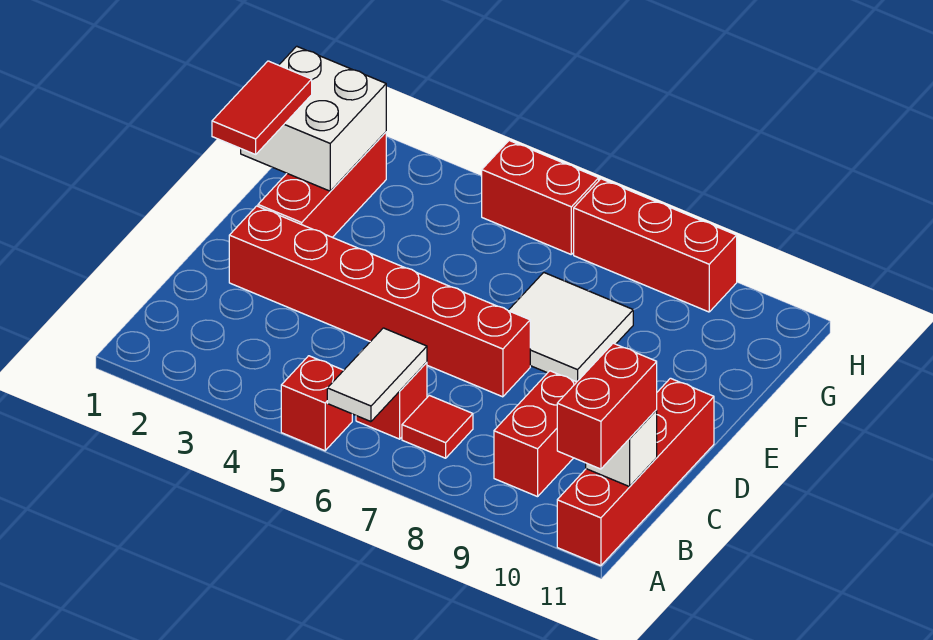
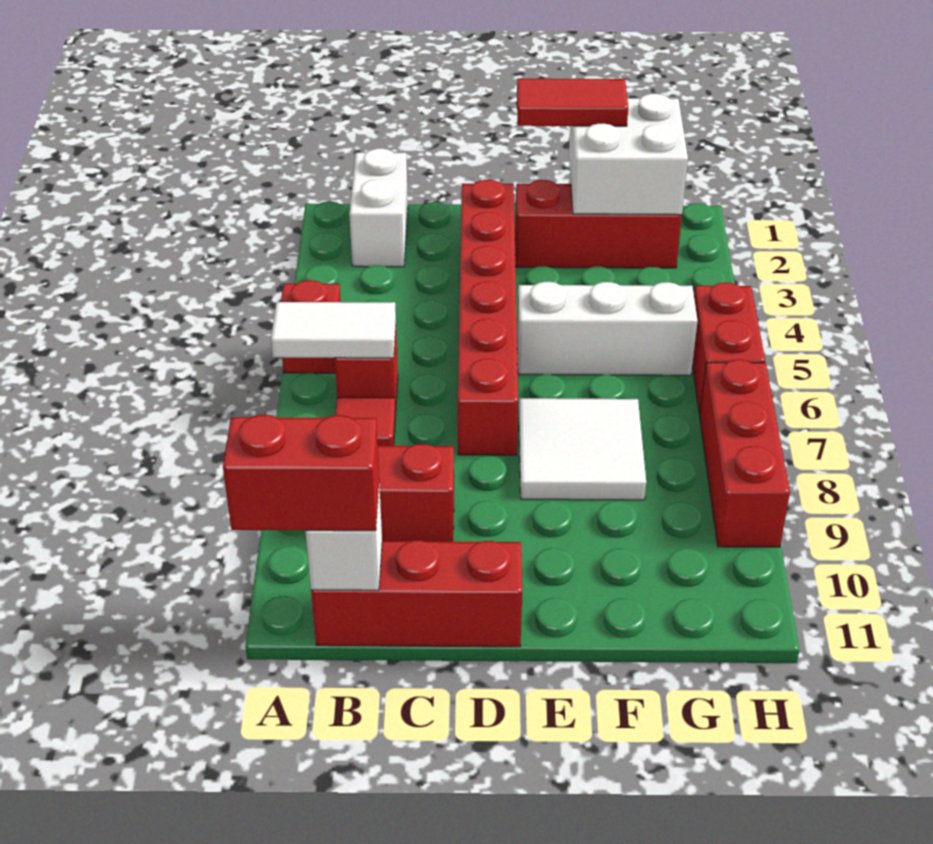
red 1x4 brick [557,378,714,566] -> red 1x3 brick [311,540,522,647]
none -> white 1x2 brick [349,148,408,267]
none -> white 1x3 brick [517,282,698,375]

